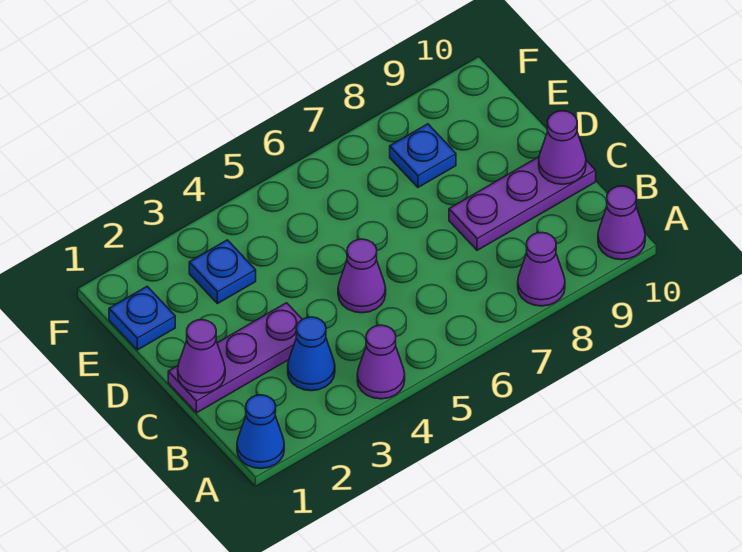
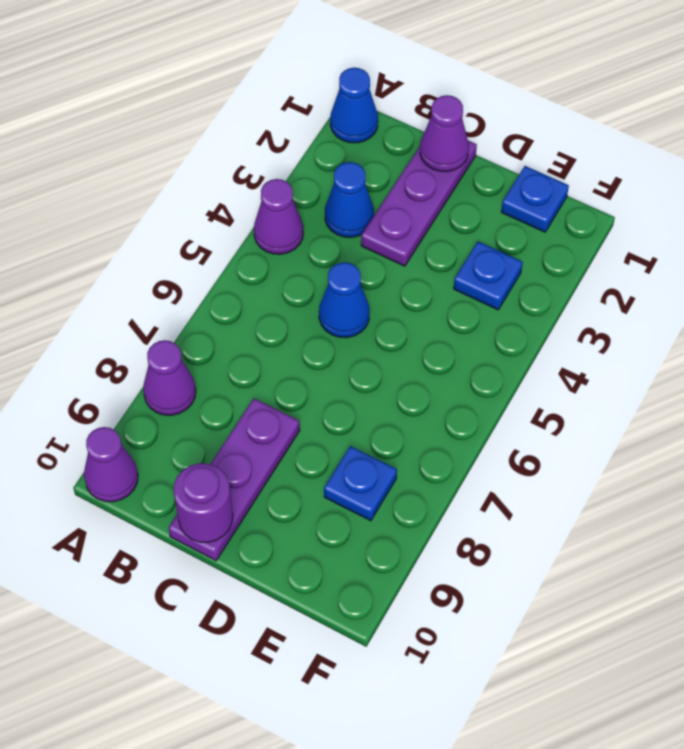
purple 1x1 cone [338,239,386,313] -> blue 1x1 cone [319,262,369,338]
purple 1x1 cone [539,111,586,184] -> purple 1x1 round brick [174,463,233,542]

